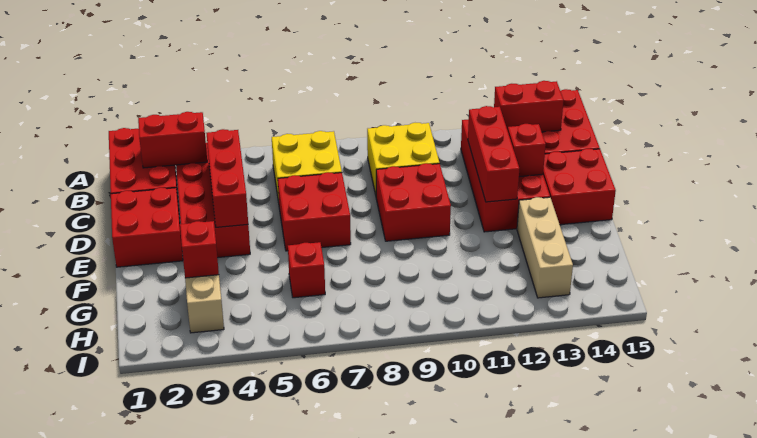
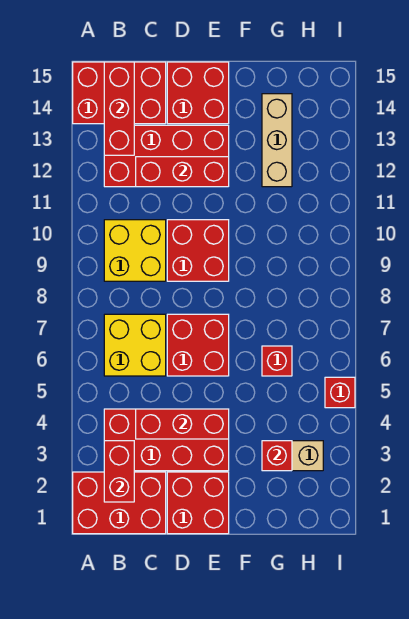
red 1x2 brick [494,81,564,132] -> red 1x3 brick [104,62,134,155]
red 1x1 brick [508,124,546,177] -> red 1x1 brick moved to [325,377,355,408]
tan 1x3 brick [517,197,573,298] -> tan 1x3 brick turned to [262,94,292,187]

